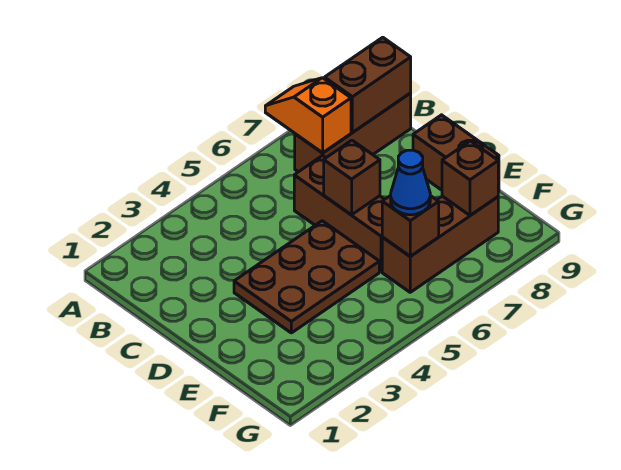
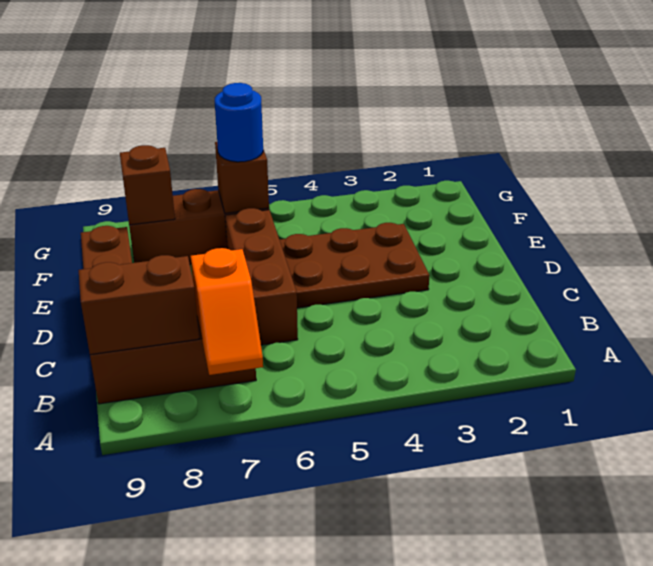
brown 1x1 brick [324,140,380,215] -> none
blue 1x1 cone [391,150,430,215] -> blue 1x1 round brick [215,83,263,162]

